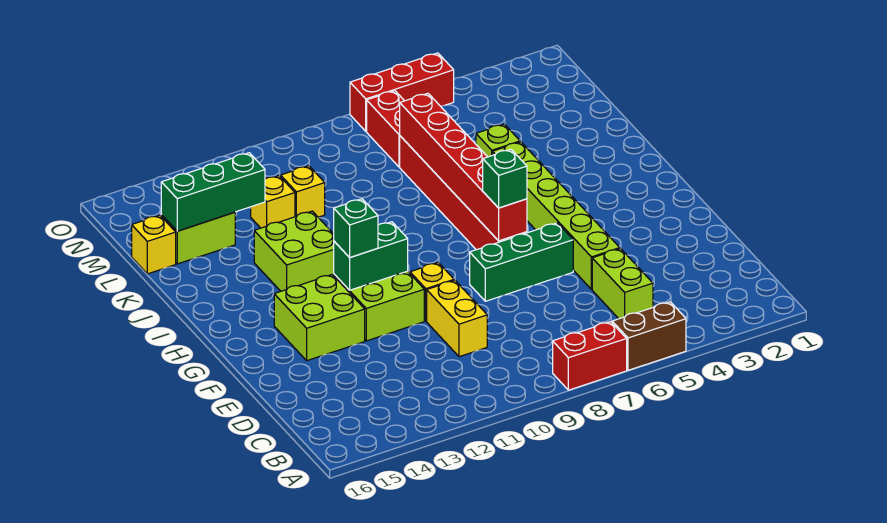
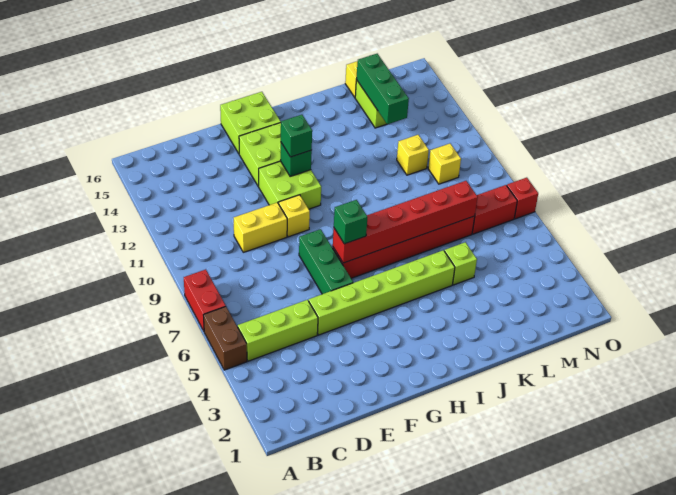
lime 1x2 brick [592,249,653,319] -> lime 1x3 brick [238,300,318,361]
green 1x2 brick [334,222,408,290] -> green 1x1 brick [281,143,312,177]
lime 2x2 brick [254,211,334,291] -> lime 2x2 brick moved to [220,92,281,154]
yellow 1x1 brick [251,176,295,228] -> yellow 1x1 brick moved to [428,144,461,184]
red 1x3 brick [350,53,454,131] -> red 1x1 brick [507,178,538,219]

